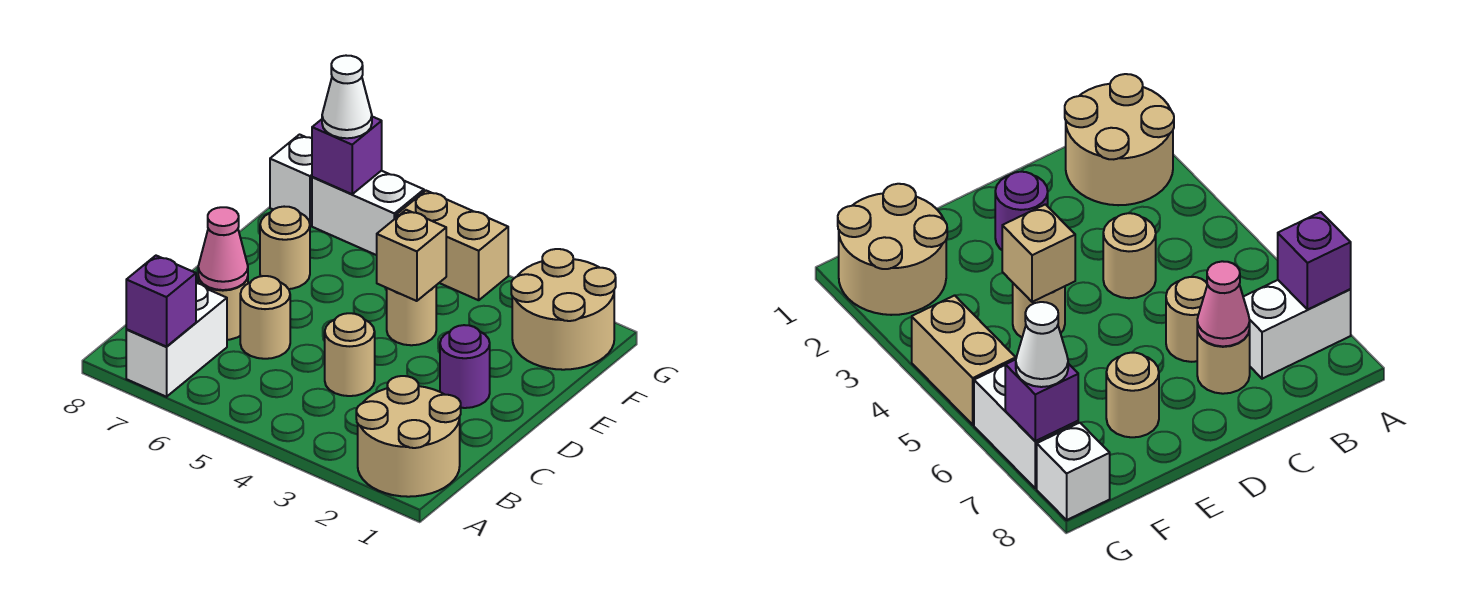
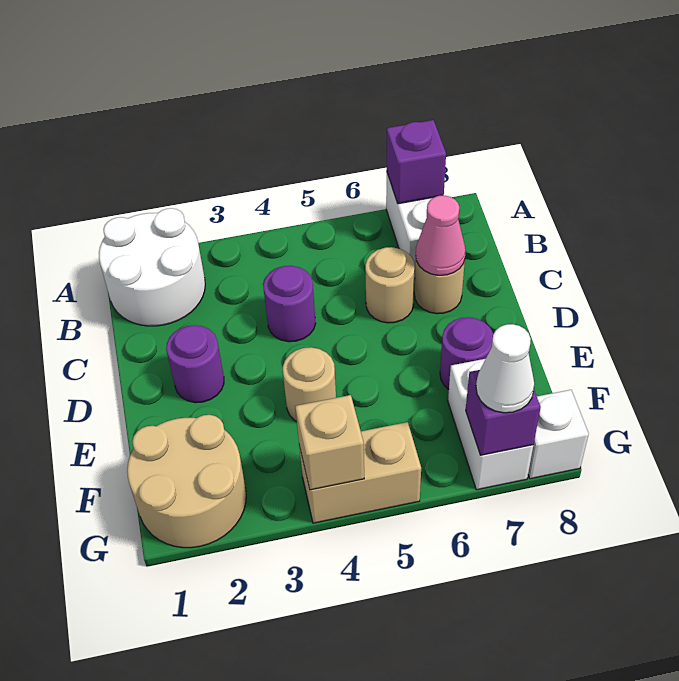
tan 2x2 round brick [356,376,461,497] -> white 2x2 round brick [99,208,205,326]
tan 1x1 round brick [325,313,375,396] -> purple 1x1 round brick [263,266,316,342]
tan 1x1 brick [377,210,446,301] -> tan 1x1 brick moved to [295,395,364,490]
tan 1x1 round brick [260,207,310,289] -> purple 1x1 round brick [440,317,493,389]
white 1x2 brick [312,171,424,255] -> white 1x2 brick turned to [448,359,533,490]

